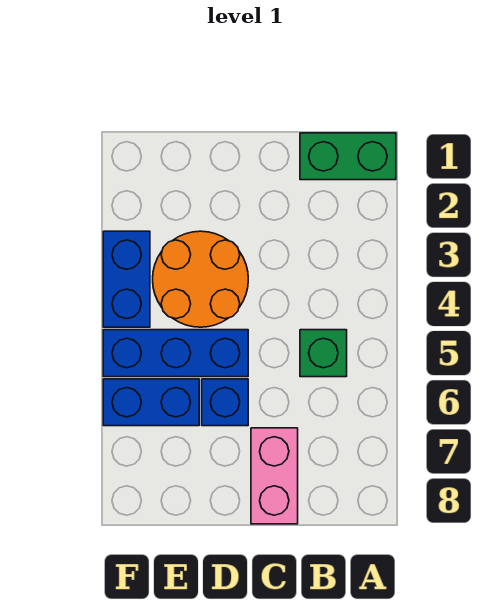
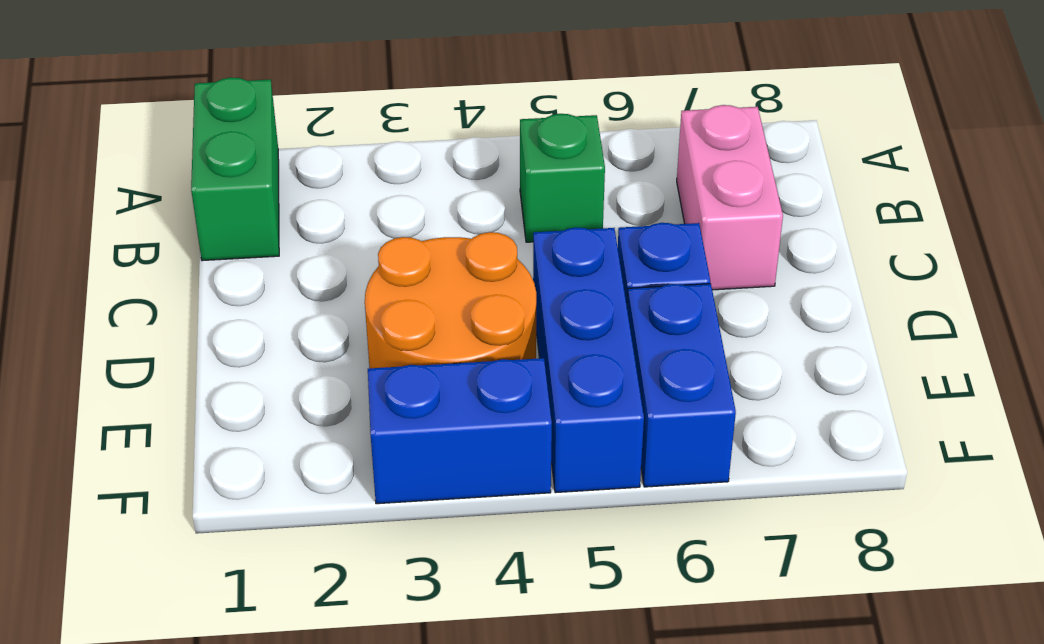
pink 1x2 brick [251,428,298,524] -> pink 1x2 brick turned to [677,105,783,290]

